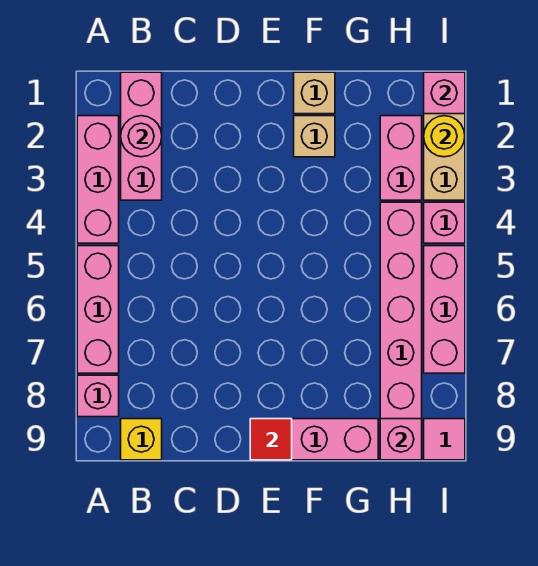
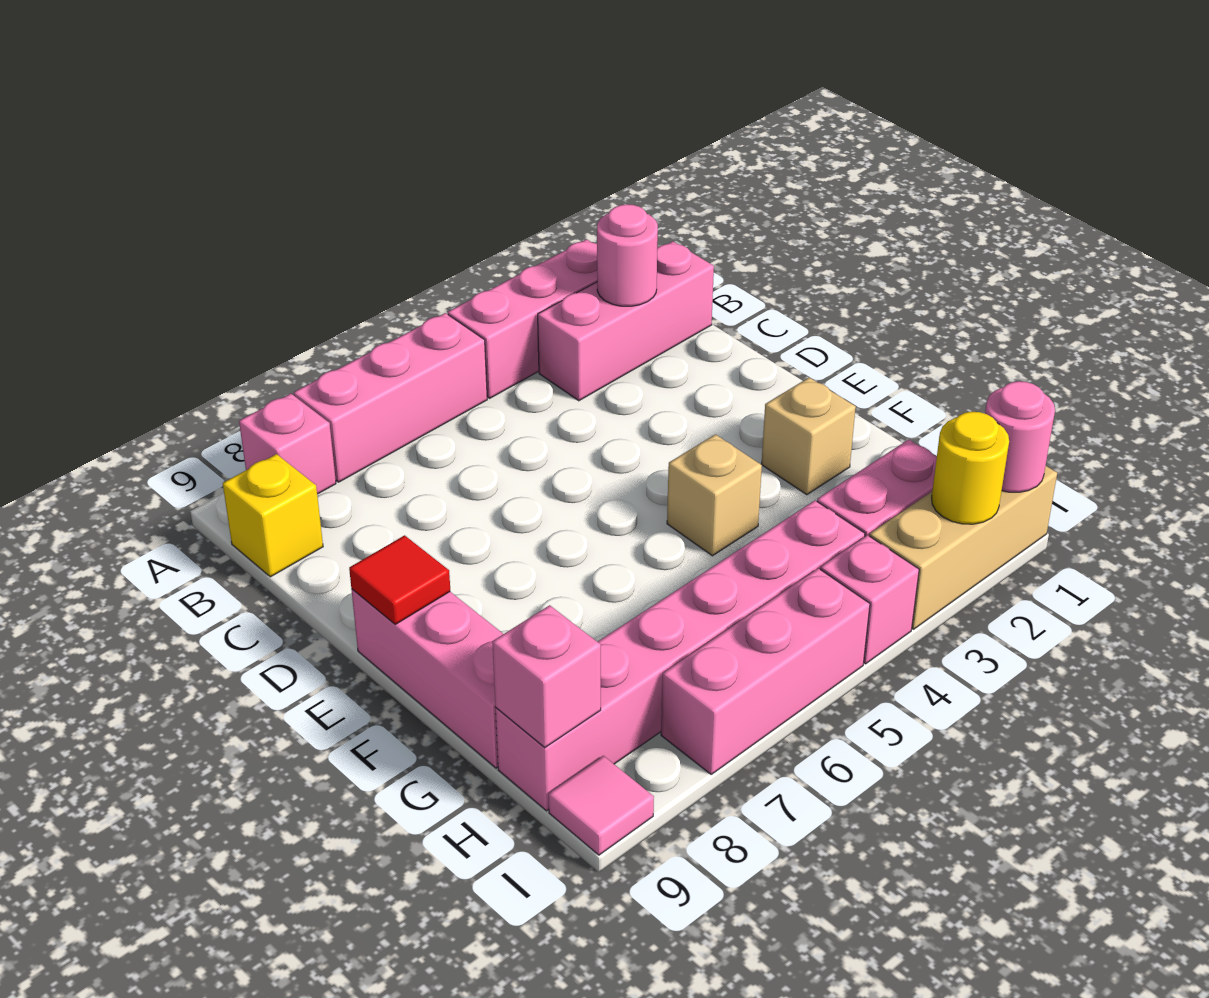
tan 1x1 brick [294,72,335,114] -> tan 1x1 brick moved to [667,434,762,556]
pink 1x1 brick [424,72,465,114] -> pink 1x1 round brick [985,381,1055,492]

